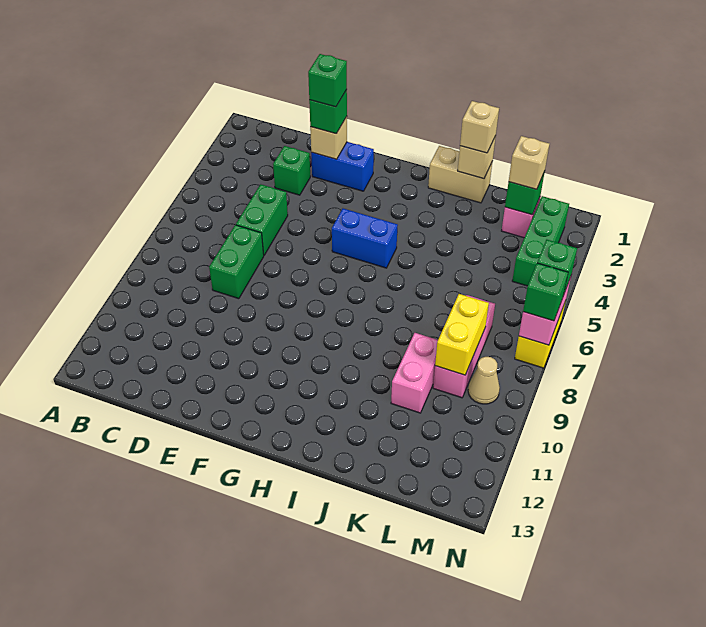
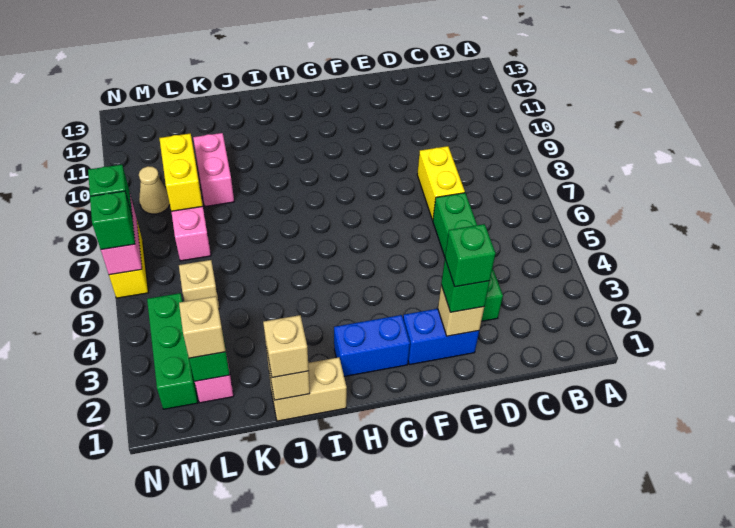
green 1x2 brick [209,225,264,299] -> yellow 1x2 brick [417,146,465,220]
blue 1x2 brick [332,209,398,268] -> blue 1x2 brick moved to [334,315,410,376]
none -> tan 1x1 brick [179,260,220,309]

